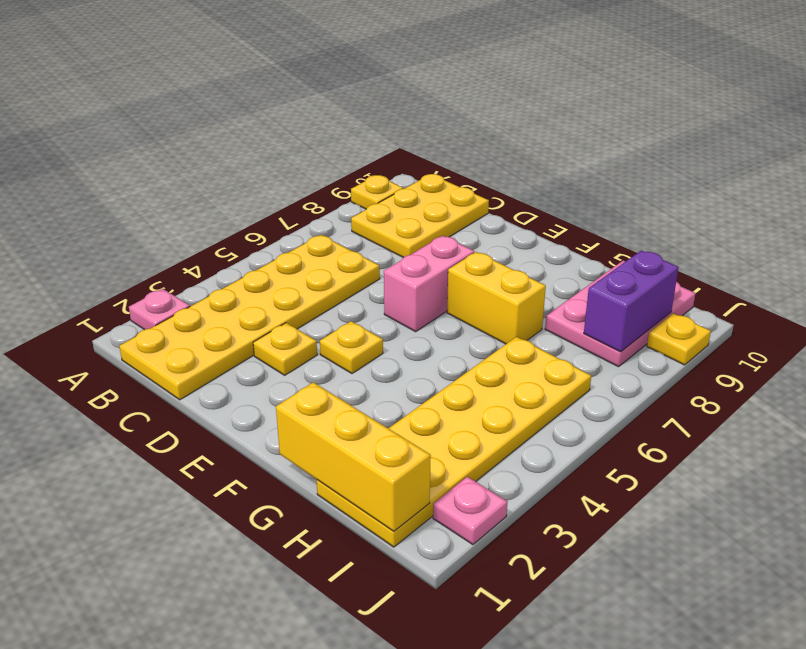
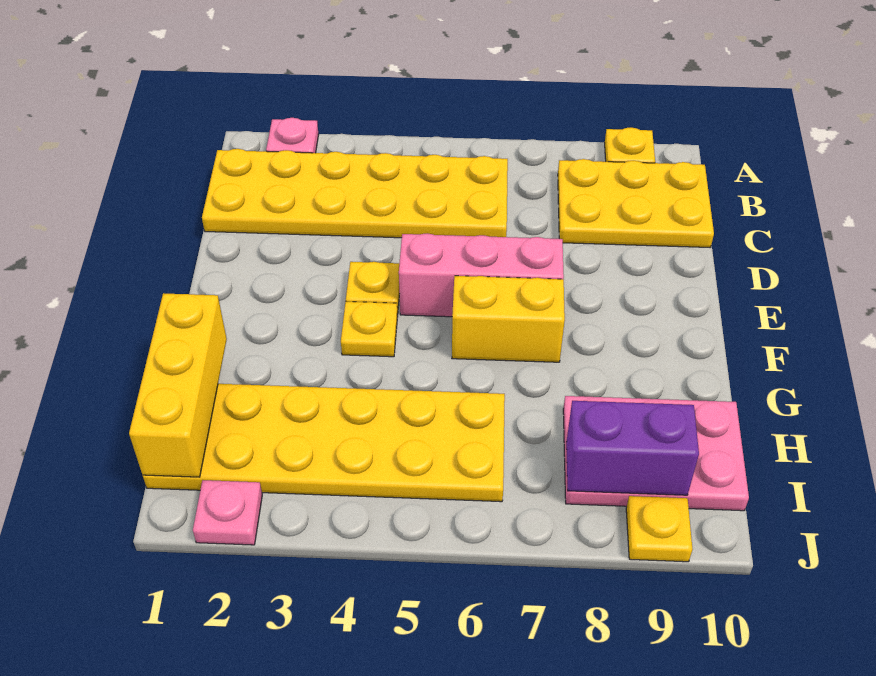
yellow 1x1 plate [253,323,317,375] -> yellow 1x1 plate moved to [341,301,398,357]
pink 1x2 brick [384,236,474,332] -> pink 1x3 brick [399,233,564,317]
yellow 1x2 brick [447,252,546,344] -> yellow 1x2 brick turned to [452,276,565,362]

